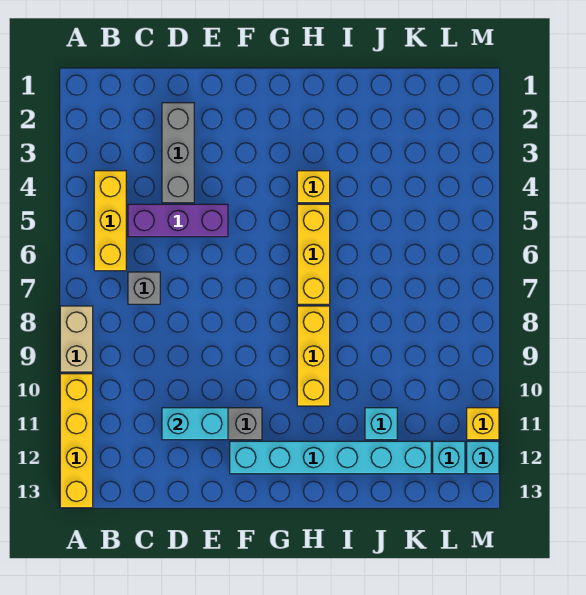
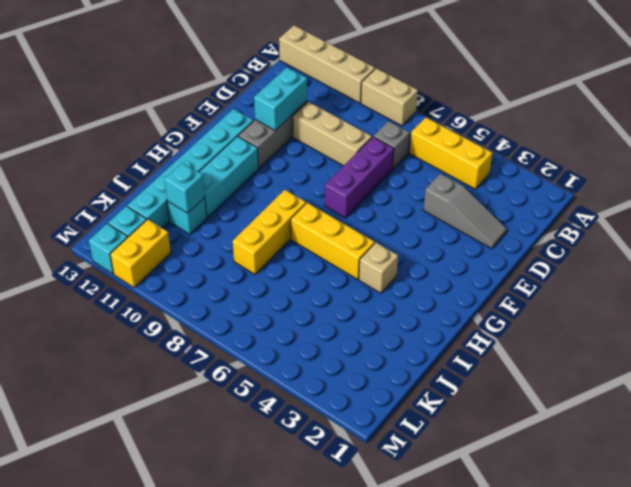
yellow 1x4 brick [60,374,93,508] -> tan 1x4 brick [279,26,375,103]
purple 1x3 brick [128,204,228,237] -> purple 1x3 brick moved to [325,137,394,218]
grey 1x3 brick [162,103,194,203] -> grey 1x3 slope [423,174,507,249]
none -> tan 1x3 brick [293,102,372,166]
none -> cyan 1x3 brick [199,136,259,217]
yellow 1x1 brick [297,171,330,203] -> tan 1x1 brick [359,243,398,293]
yellow 1x3 brick [297,306,330,406] -> yellow 1x3 brick turned to [233,190,306,274]
none -> cyan 1x1 brick [164,163,205,213]
yellow 1x1 brick [467,408,499,440] -> yellow 1x2 brick [110,219,171,288]

